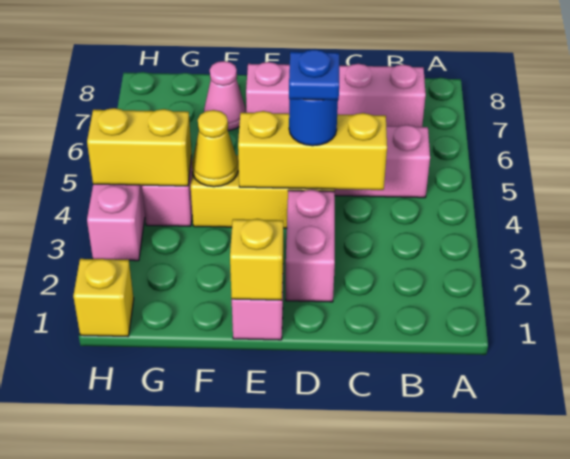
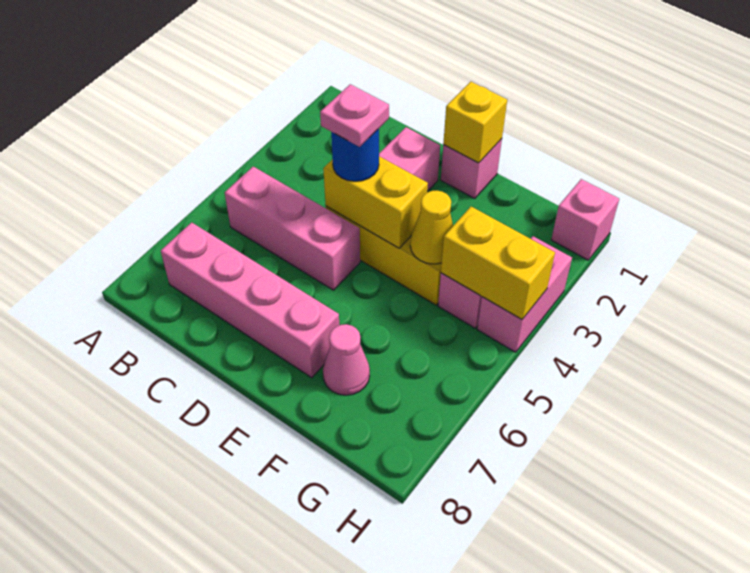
yellow 1x3 brick [238,111,387,190] -> yellow 1x2 brick [323,156,428,248]
blue 1x1 plate [289,49,339,100] -> pink 1x1 plate [320,84,389,147]
yellow 1x1 brick [73,259,134,336] -> pink 1x1 brick [551,179,619,260]

